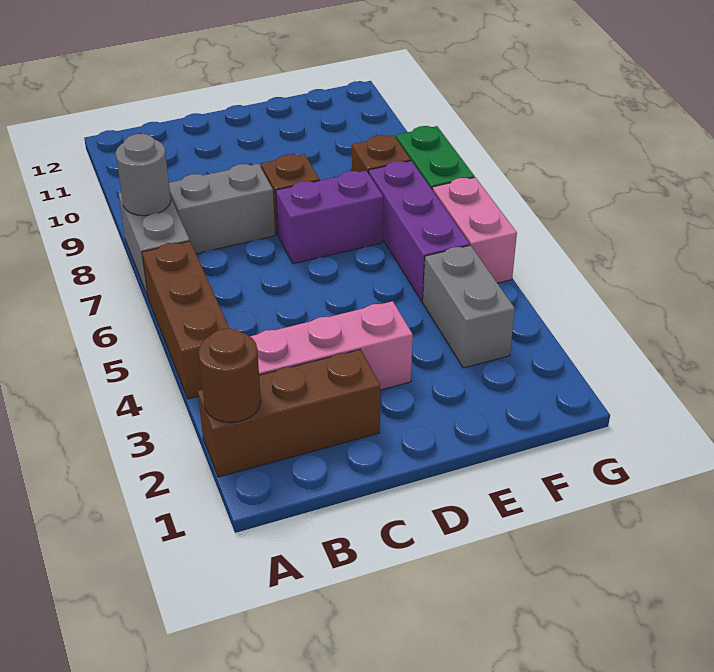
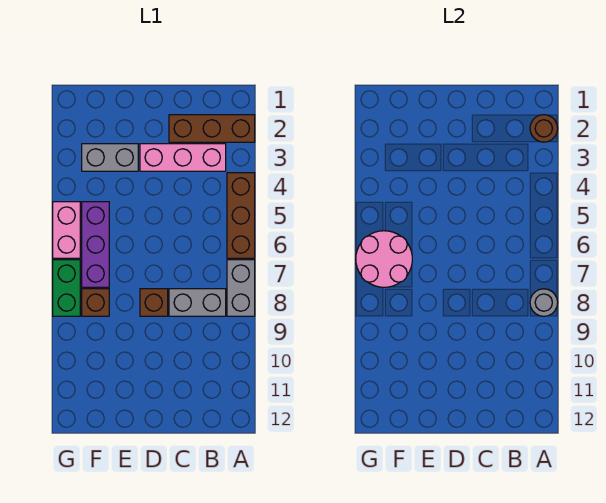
purple 1x2 brick [276,171,383,264] -> none
grey 1x2 brick [423,245,515,368] -> grey 1x2 brick turned to [82,144,138,171]
none -> pink 2x2 round brick [356,231,412,287]

